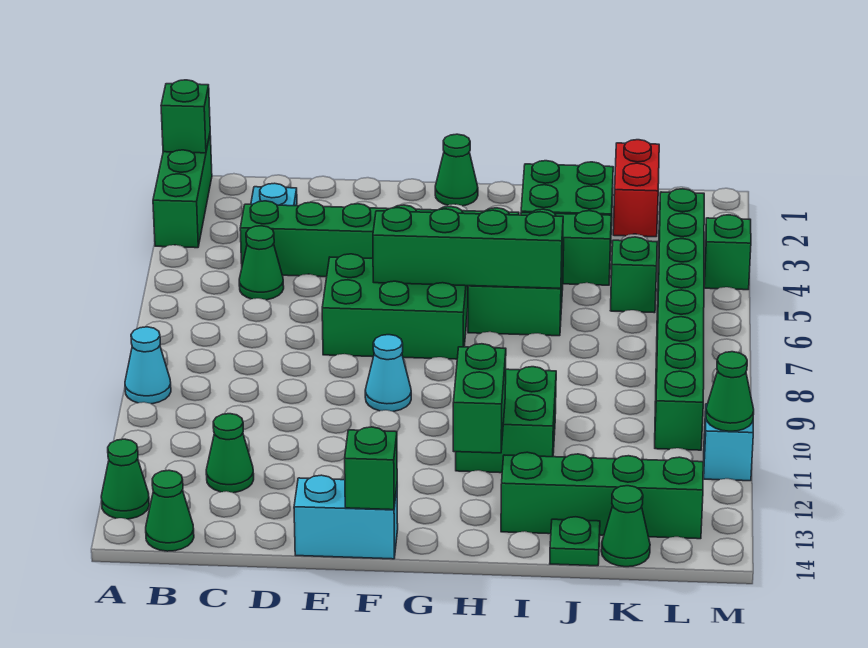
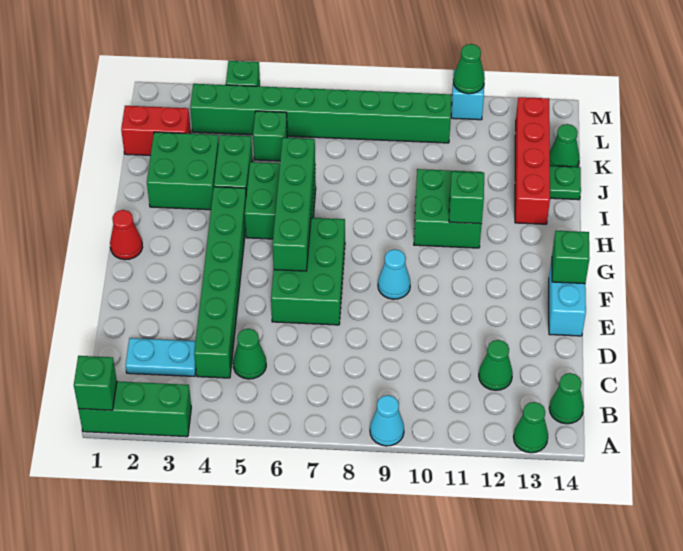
green 1x1 cone [435,134,478,206] -> red 1x1 cone [110,210,143,260]
green 1x2 brick [453,344,506,453] -> green 1x1 brick [449,171,484,224]
green 1x4 brick [501,452,703,539] -> red 1x4 brick [515,97,550,224]

